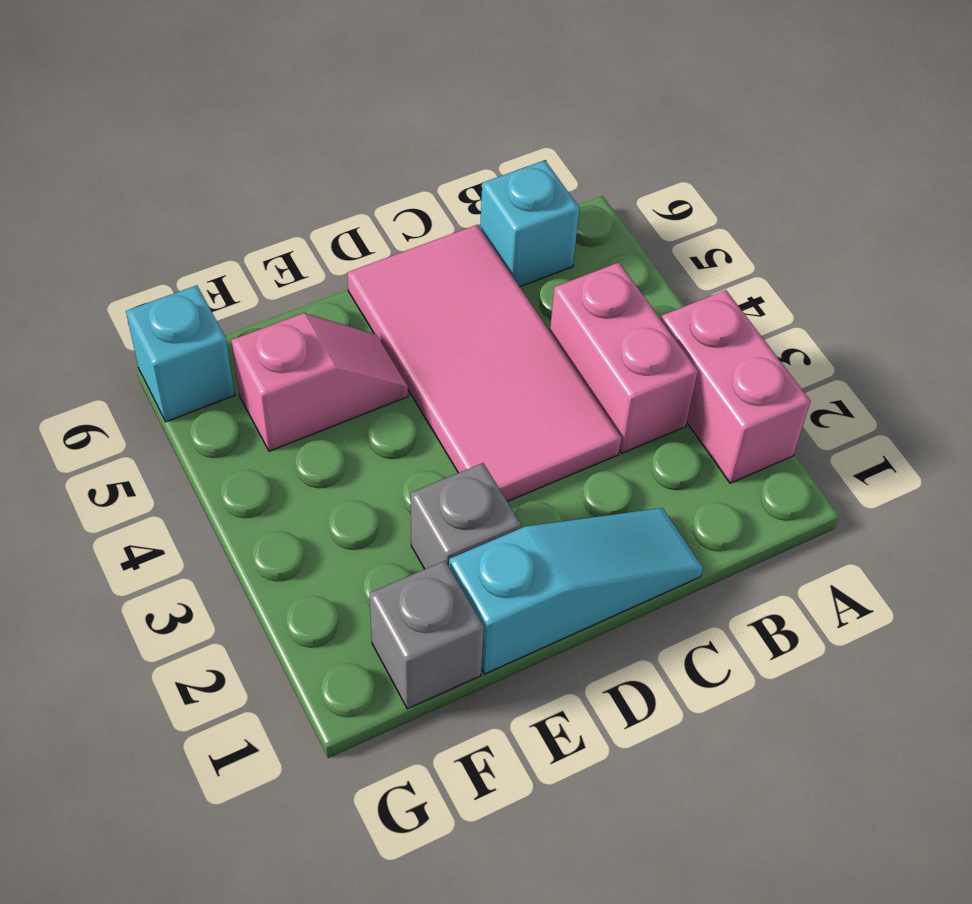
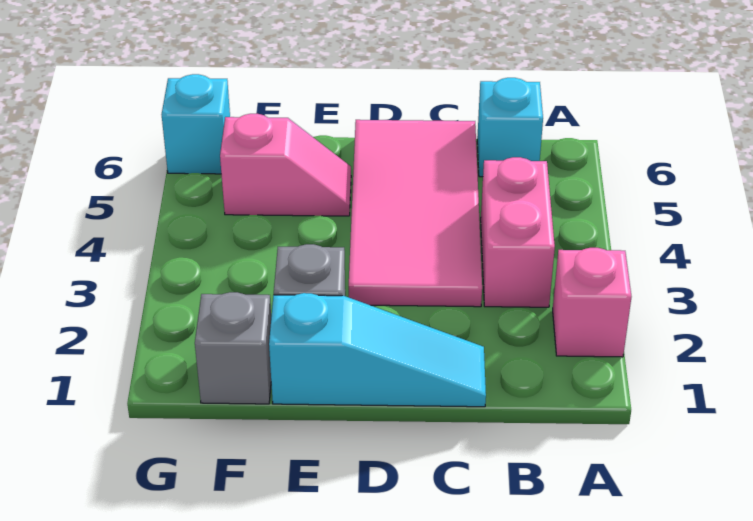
pink 1x2 brick [661,290,811,483] -> pink 1x1 brick [553,248,631,357]

